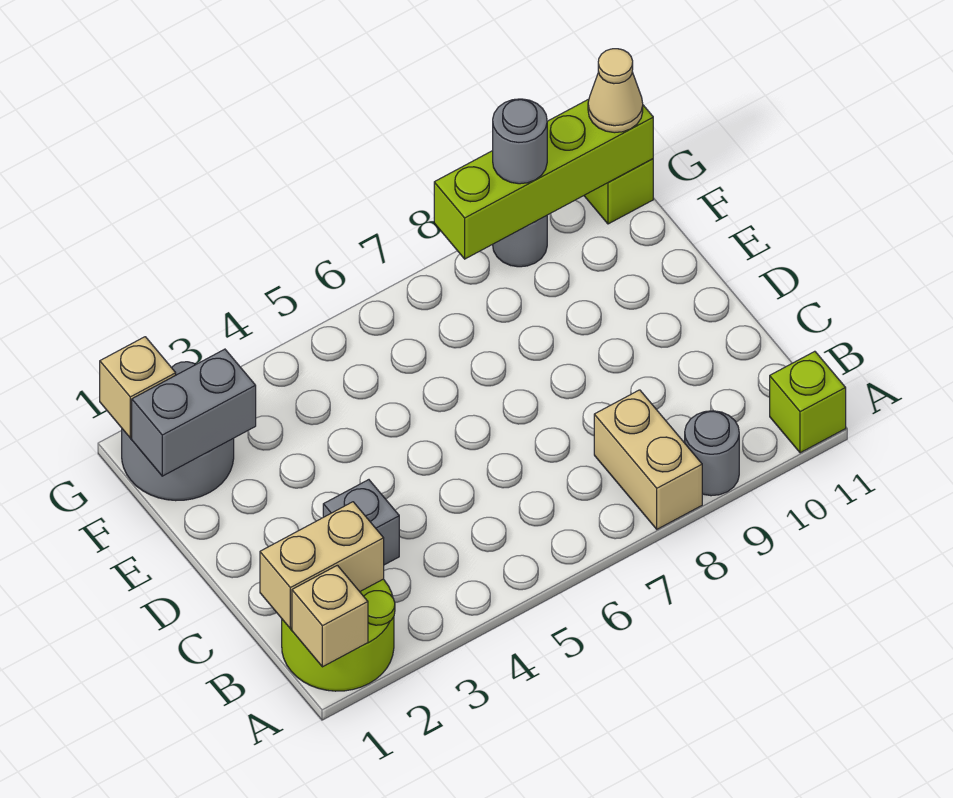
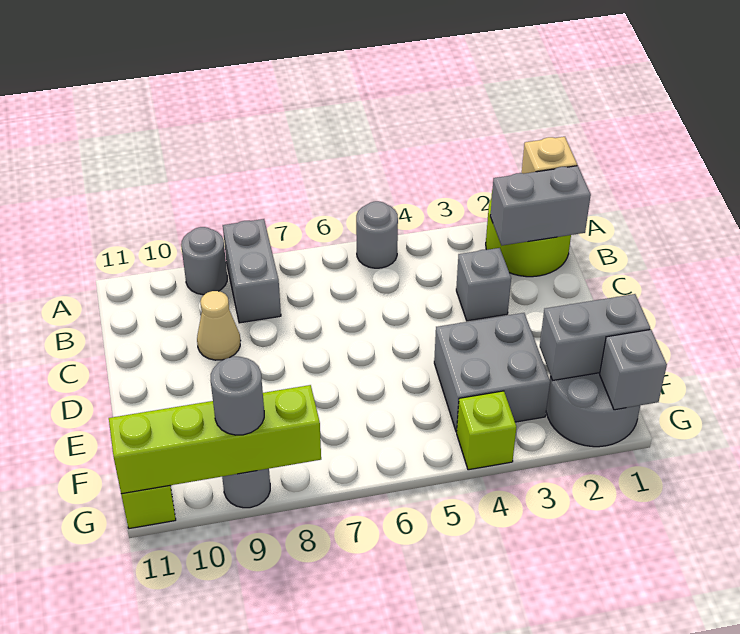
none -> grey 1x1 round brick [356,201,398,268]
tan 1x2 brick [594,390,702,529] -> grey 1x2 brick [223,219,281,323]
lime 1x1 brick [770,351,846,453] -> lime 1x1 brick moved to [457,391,516,470]
tan 1x2 brick [260,502,384,629] -> grey 1x2 brick [490,166,591,245]
none -> grey 2x2 brick [434,313,550,432]
tan 1x1 brick [100,337,176,438] -> grey 1x1 brick [600,330,667,410]
tan 1x1 cone [588,49,643,133] -> tan 1x1 cone moved to [197,291,241,360]

